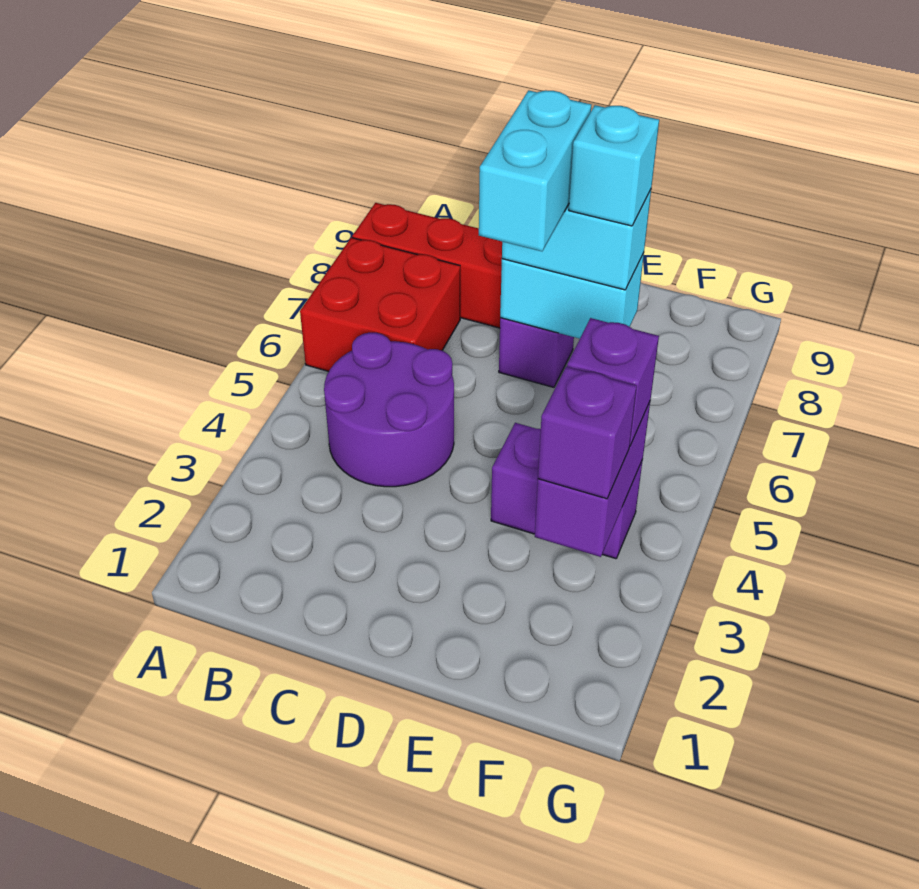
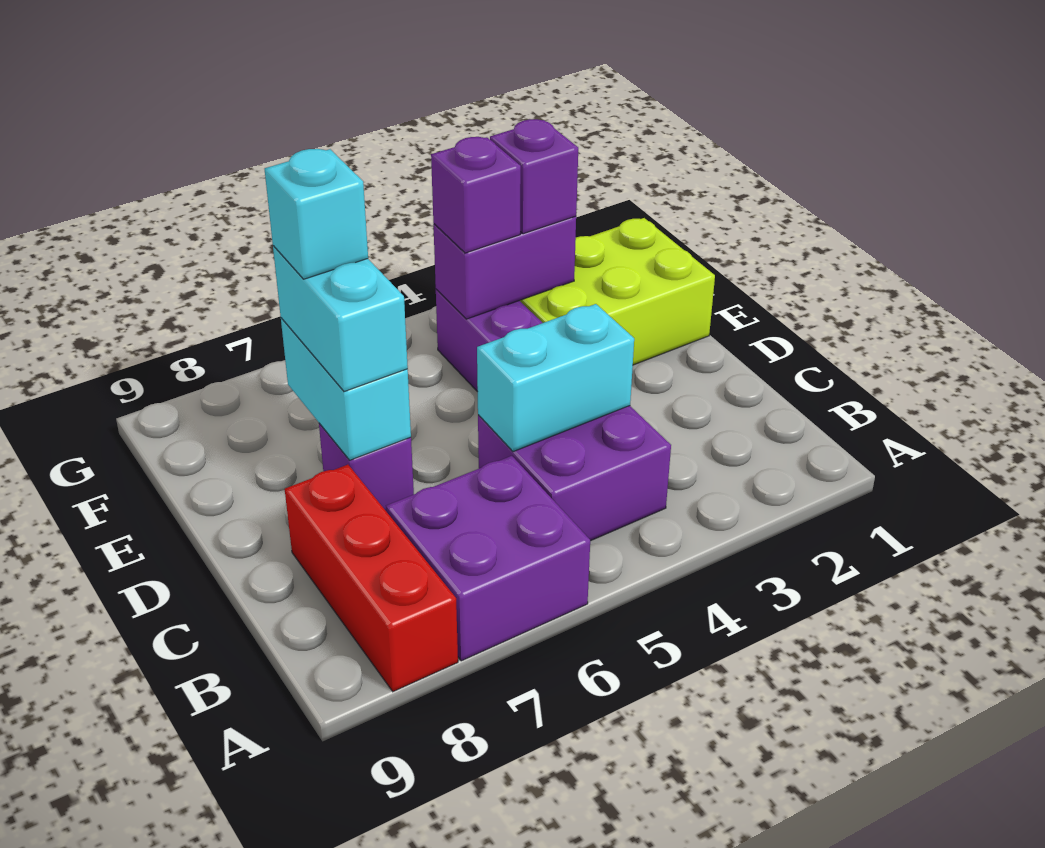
red 2x2 brick [300,238,460,372] -> purple 2x2 brick [386,456,590,661]
purple 2x2 round brick [324,333,454,487] -> purple 2x2 brick [478,406,671,541]
cyan 1x2 brick [479,90,591,251] -> cyan 1x2 brick moved to [477,304,634,452]
none -> lime 2x3 brick [520,218,715,365]

